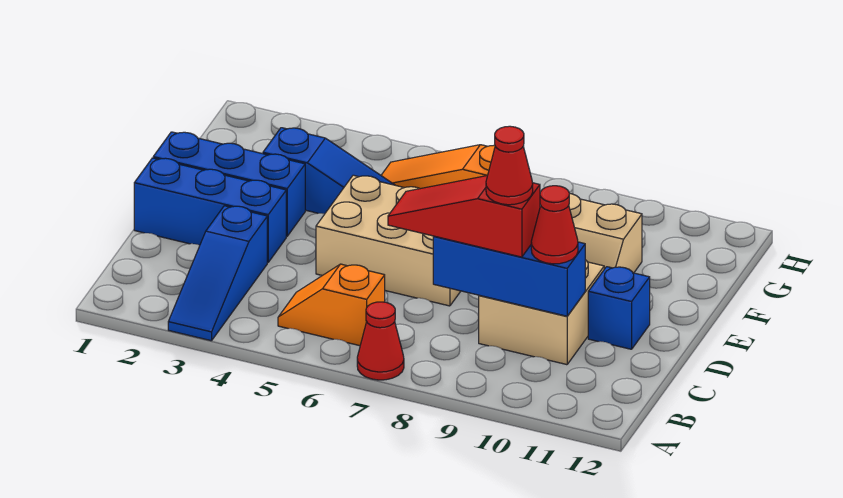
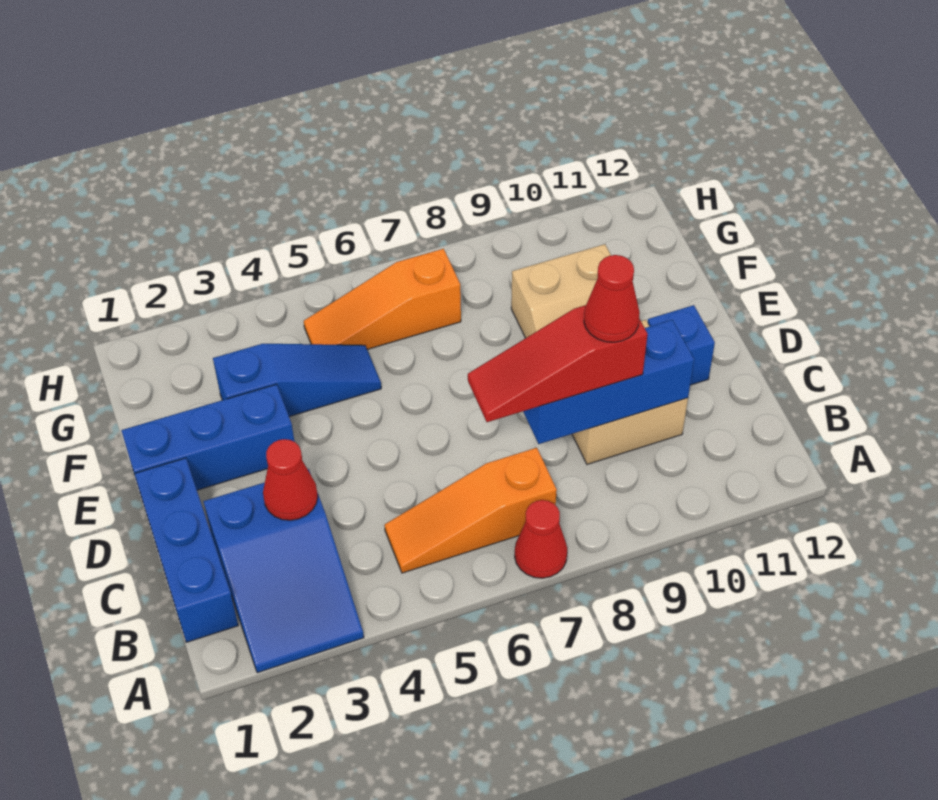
blue 1x3 slope [168,206,267,341] -> blue 2x3 slope [203,469,364,673]
orange 1x2 slope [278,264,385,346] -> orange 1x3 slope [385,448,557,573]
red 1x1 cone [531,186,578,264] -> red 1x1 cone moved to [263,439,318,520]
blue 1x3 brick [134,158,286,262] -> blue 1x3 brick turned to [135,458,238,642]
tan 2x3 brick [316,175,461,306] -> none

